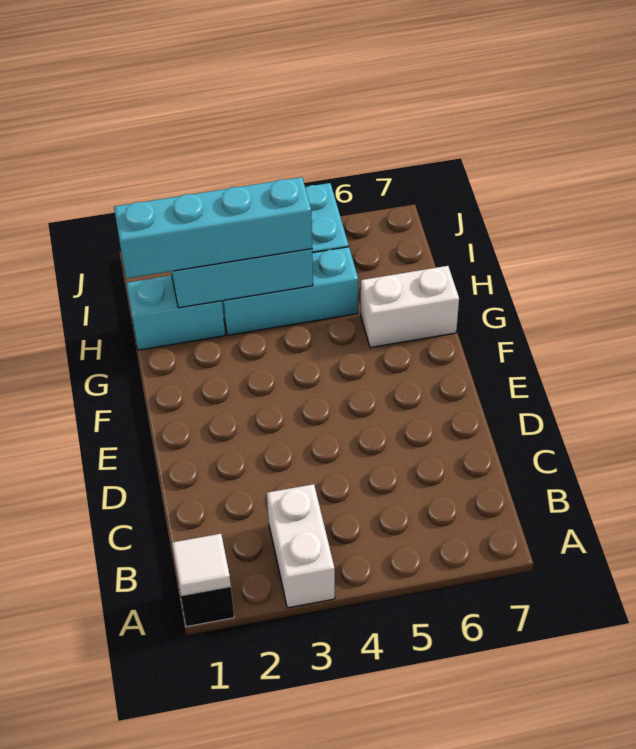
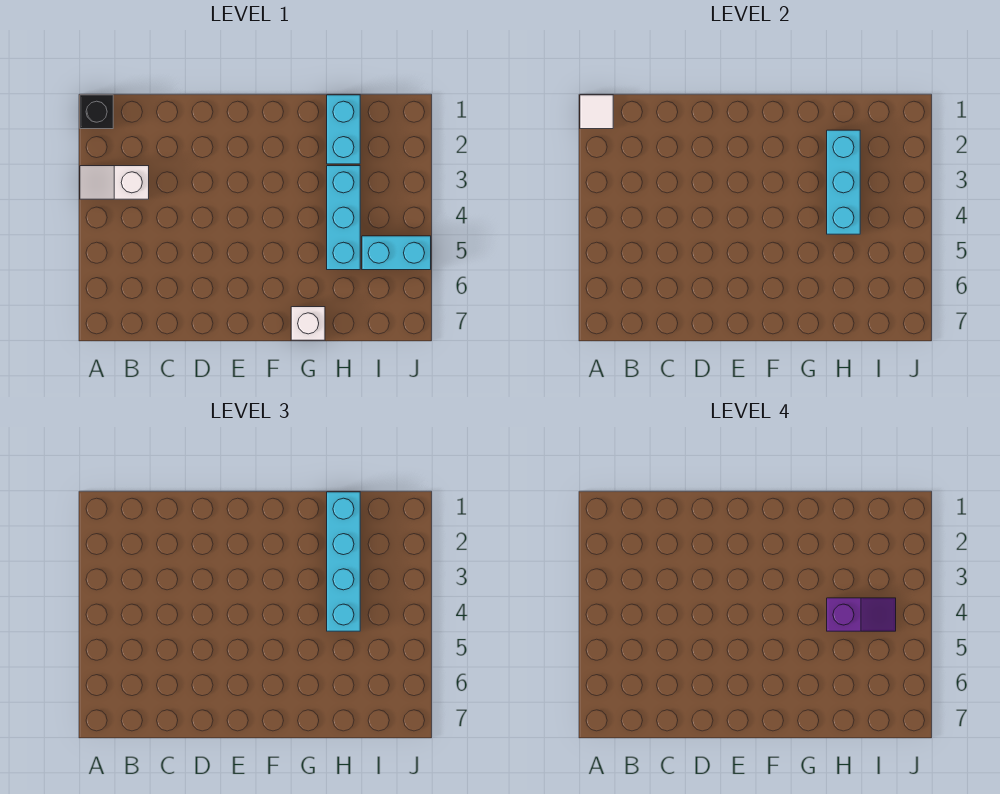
white 1x2 brick [267,484,335,608] -> white 1x2 slope [80,166,149,199]
white 1x2 brick [361,266,459,348] -> white 1x1 brick [291,307,325,340]
none -> purple 1x2 slope [827,598,896,631]

